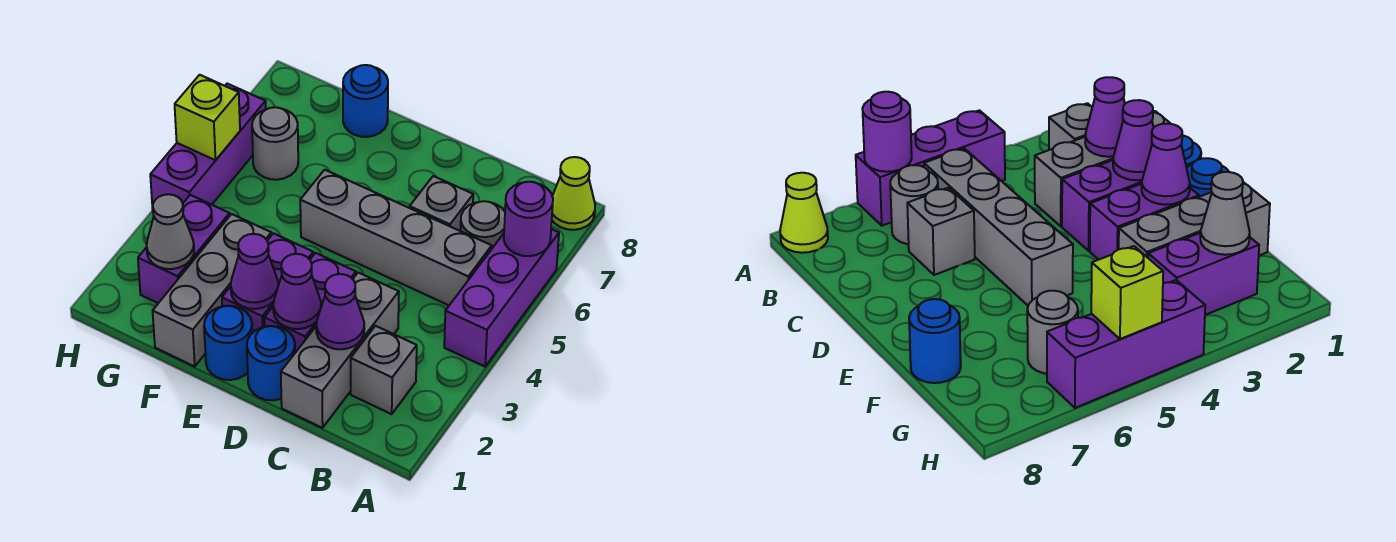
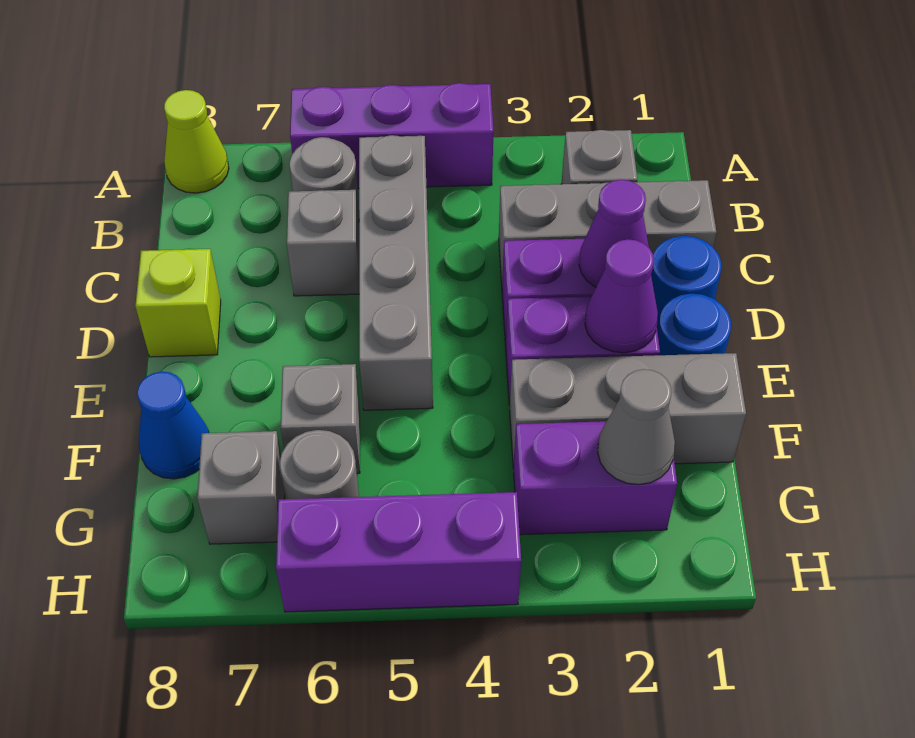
purple 1x1 round brick [504,182,553,256] -> none
purple 1x1 cone [316,274,364,349] -> none
none -> grey 1x1 brick [281,364,360,473]
blue 1x1 round brick [343,65,388,137] -> blue 1x1 cone [137,372,209,479]
none -> grey 1x1 brick [197,431,285,544]
lime 1x1 brick [175,75,240,160] -> lime 1x1 brick moved to [135,249,221,357]

